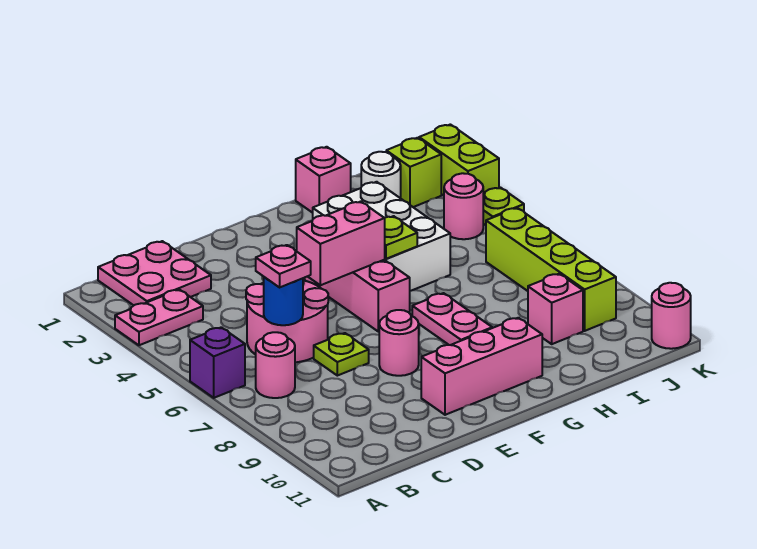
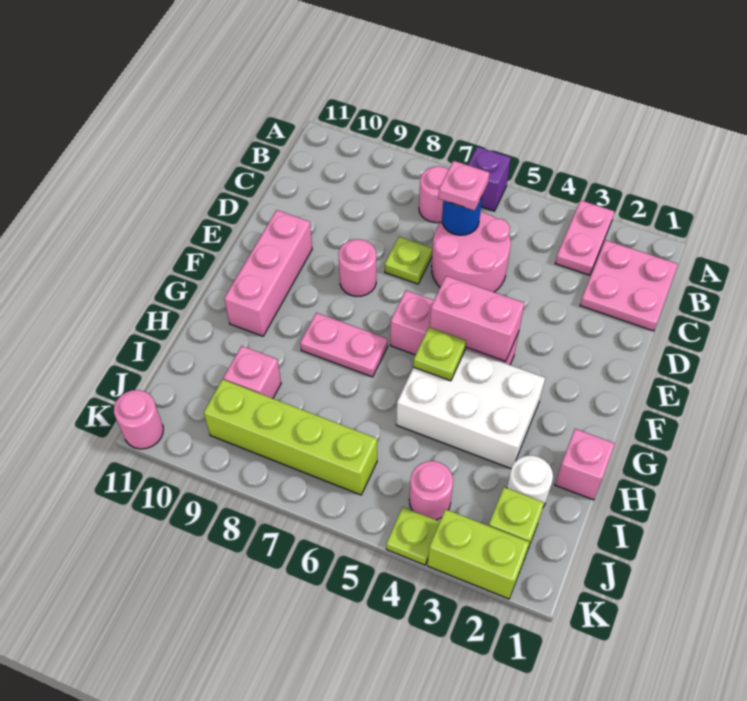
pink 1x2 brick [297,202,385,285] -> pink 1x2 brick turned to [430,276,524,361]

